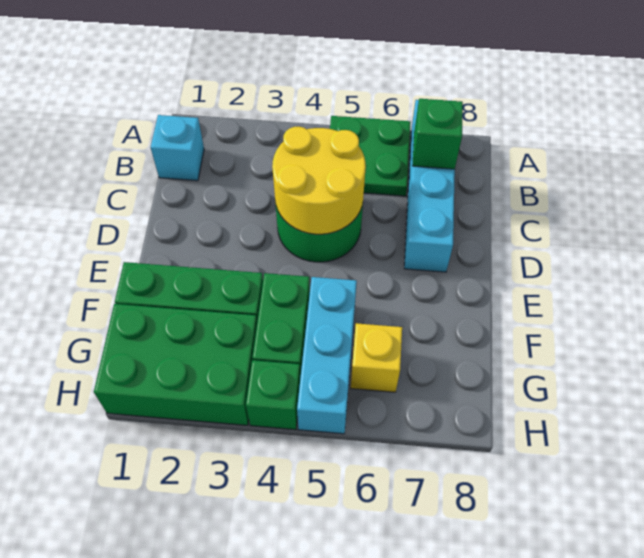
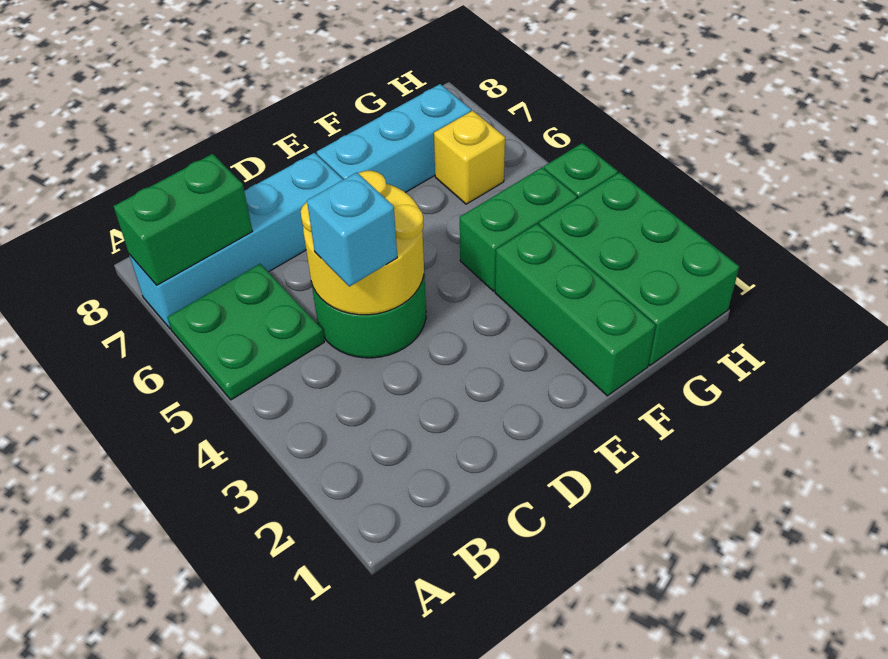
cyan 1x1 brick [151,115,204,181] -> cyan 1x1 brick moved to [307,172,397,287]
green 1x1 brick [412,99,463,169] -> green 1x2 brick [114,154,252,285]
cyan 1x3 brick [297,277,357,434] -> cyan 1x3 brick moved to [317,84,471,192]

